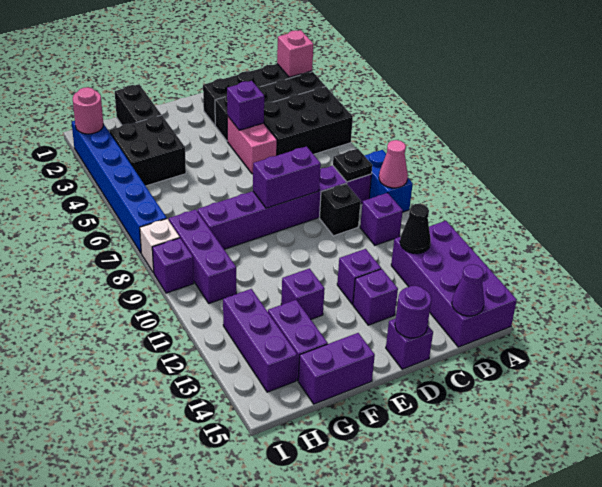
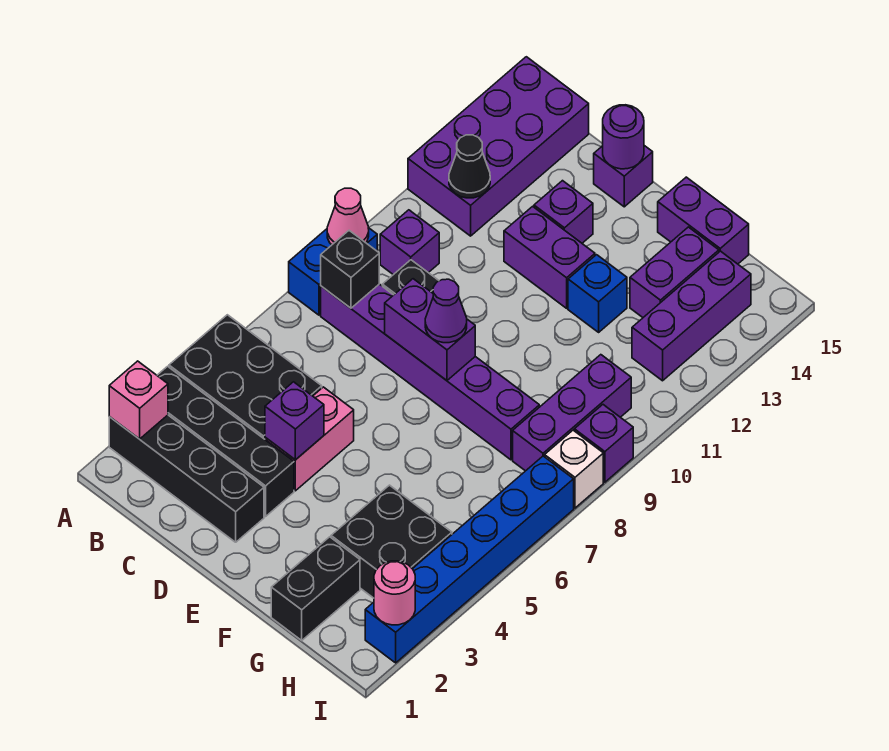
black 1x1 plate [333,149,372,182] -> black 1x1 brick [321,231,379,308]
purple 1x1 cone [452,264,484,316] -> purple 1x1 cone moved to [425,279,467,343]
purple 1x1 brick [337,249,381,304] -> purple 1x2 brick [504,206,595,308]
purple 1x1 brick [281,269,325,319] -> blue 1x1 brick [568,255,627,332]

